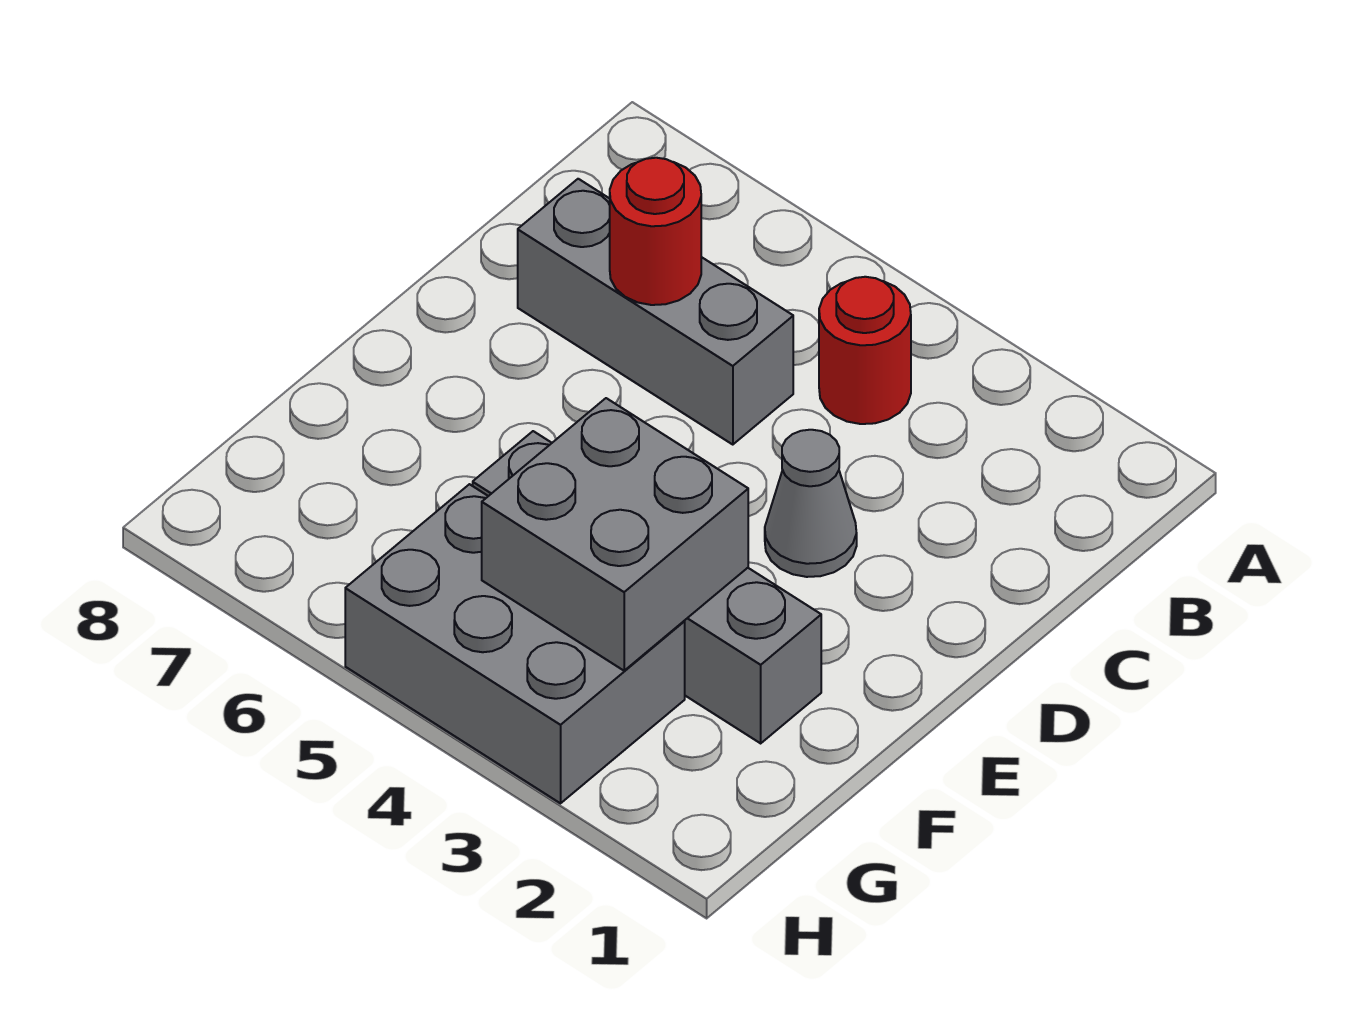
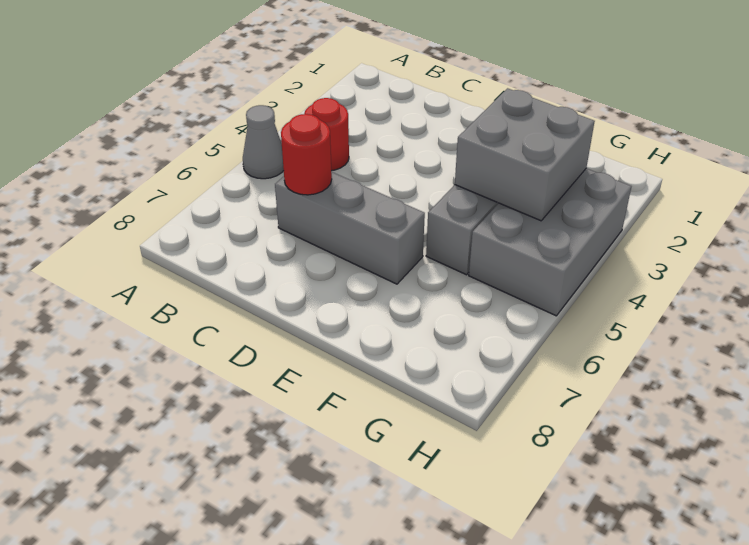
grey 1x3 brick [518,179,793,445] -> grey 1x3 brick turned to [275,172,425,284]
grey 1x1 cone [765,430,857,577] -> grey 1x1 cone moved to [243,105,284,179]

